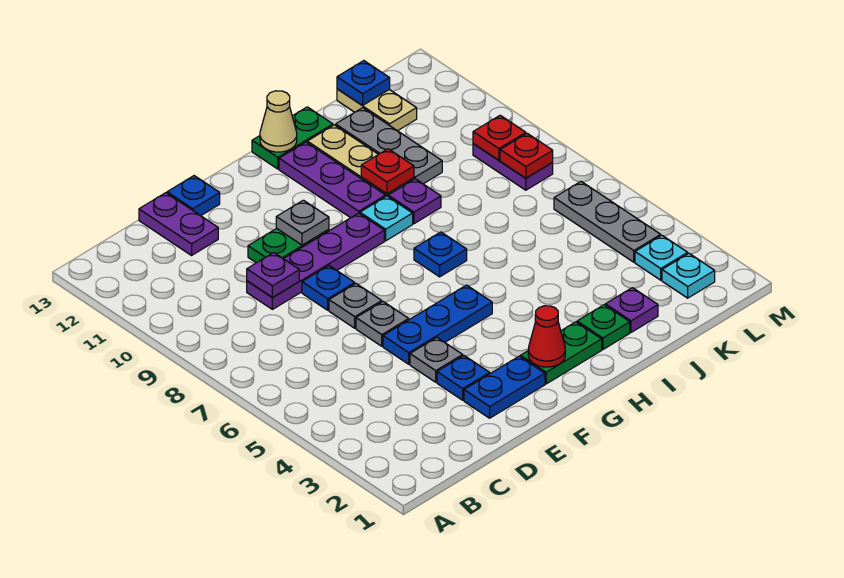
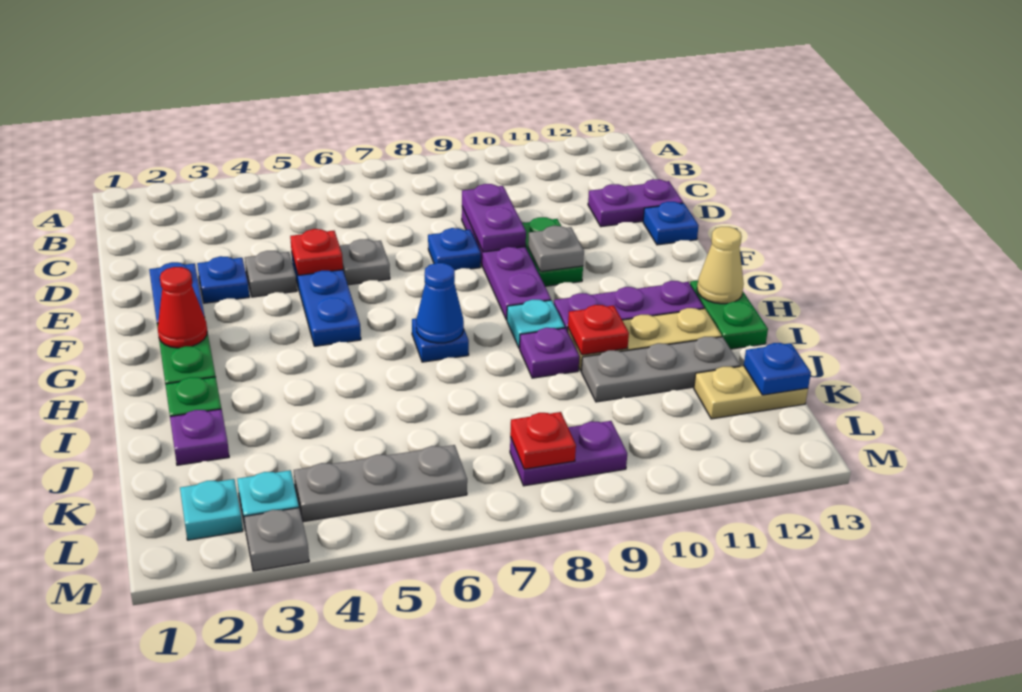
purple 1x1 plate [247,253,299,298] -> purple 1x2 plate [462,184,526,252]
grey 1x1 plate [329,284,382,328] -> grey 1x1 plate moved to [244,508,309,571]
none -> blue 1x1 cone [416,263,464,343]
red 1x1 plate [473,115,526,160] -> red 1x1 plate moved to [290,229,343,275]

